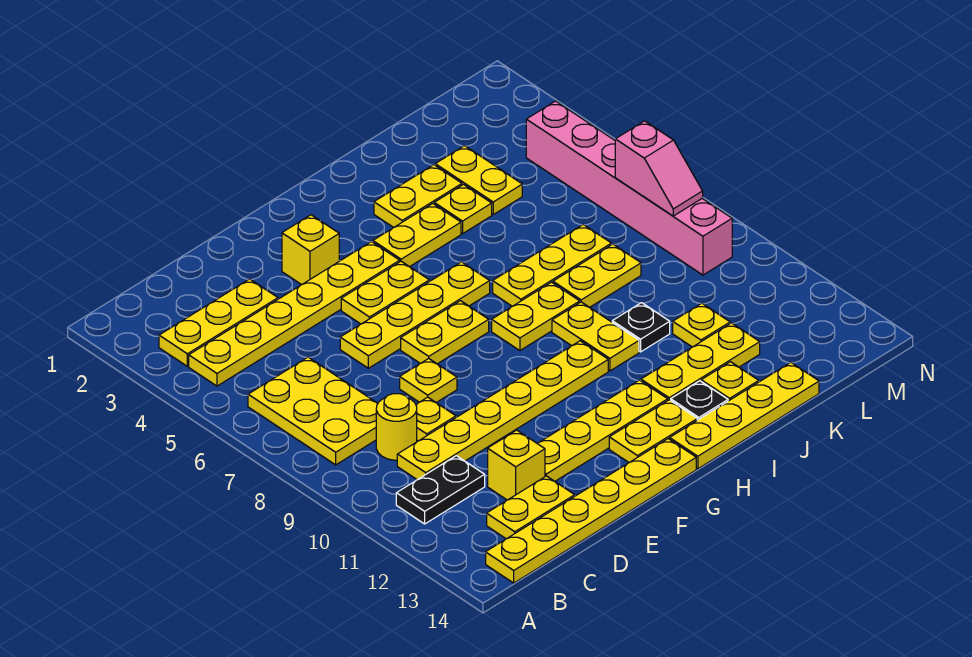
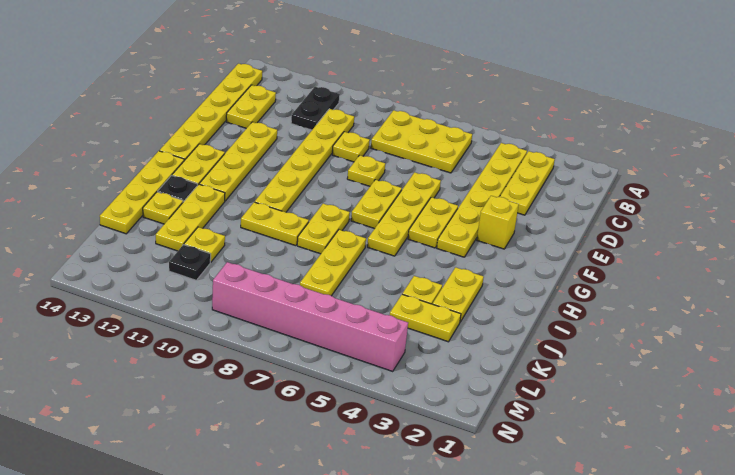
yellow 1x1 round brick [376,394,417,460] -> none
yellow 1x1 brick [488,430,545,500] -> none
yellow 1x2 plate [373,204,461,267] -> none
yellow 1x2 plate [553,244,641,307] -> none
black 1x1 plate [612,303,670,352] -> black 1x1 plate moved to [169,245,211,280]
pink 1x2 slope [615,121,703,216] -> none

